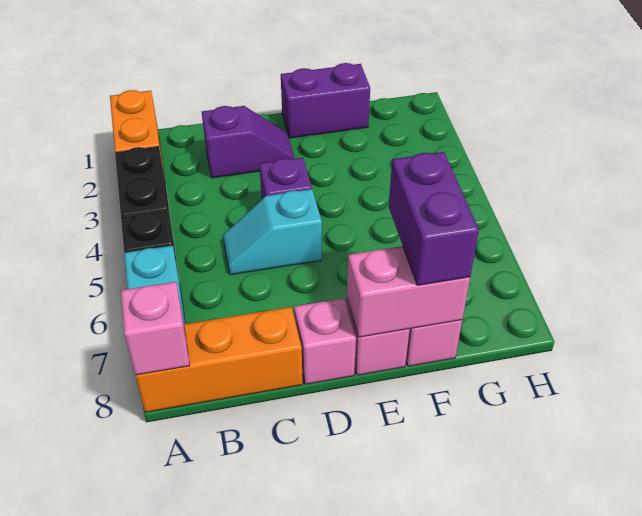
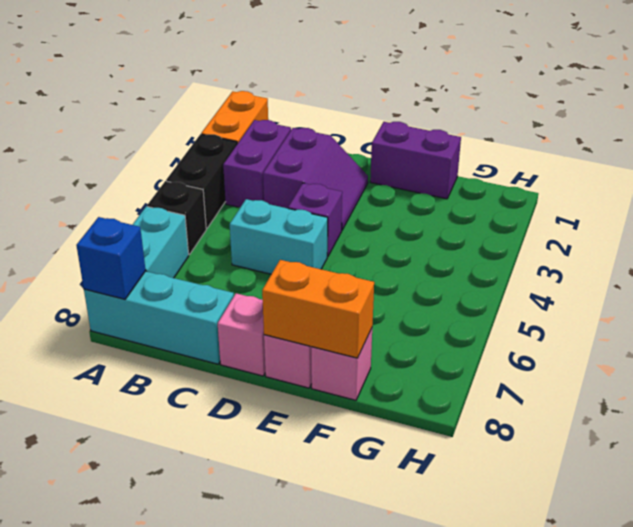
orange 1x3 brick [135,307,303,412] -> cyan 1x3 brick [84,271,234,364]
pink 1x1 brick [121,282,190,375] -> blue 1x1 brick [76,217,146,299]
purple 1x2 slope [202,106,295,178] -> purple 2x2 slope [263,128,368,230]
cyan 1x2 slope [223,189,322,275] -> cyan 1x2 brick [230,199,328,274]
pink 1x2 brick [347,246,470,337] -> orange 1x2 brick [262,260,374,358]
purple 1x2 brick [389,152,479,285] -> purple 1x2 brick moved to [223,120,291,207]

